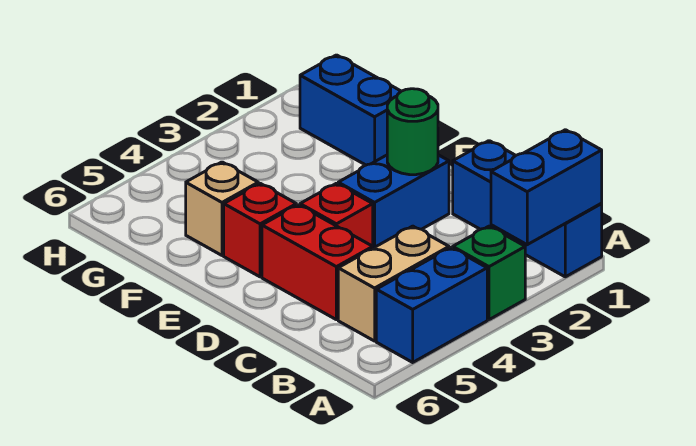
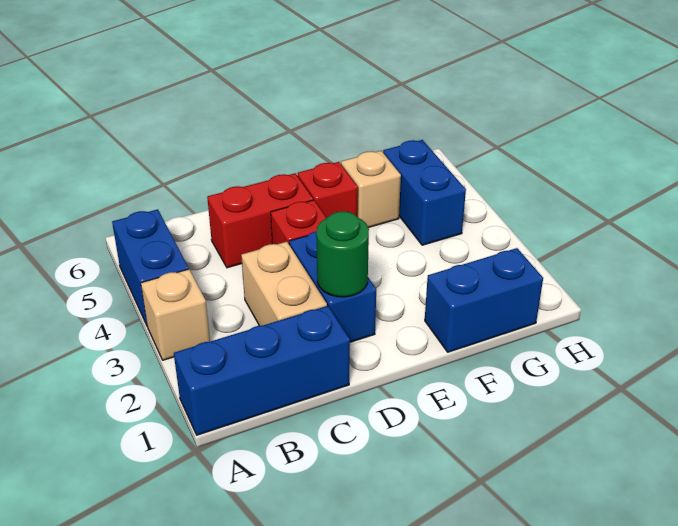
blue 1x2 brick [491,130,602,245] -> blue 1x2 brick moved to [383,140,466,245]
green 1x1 brick [453,226,525,320] -> tan 1x1 brick [141,269,210,360]
tan 1x2 brick [338,226,449,341] -> tan 1x2 brick moved to [241,242,327,326]

